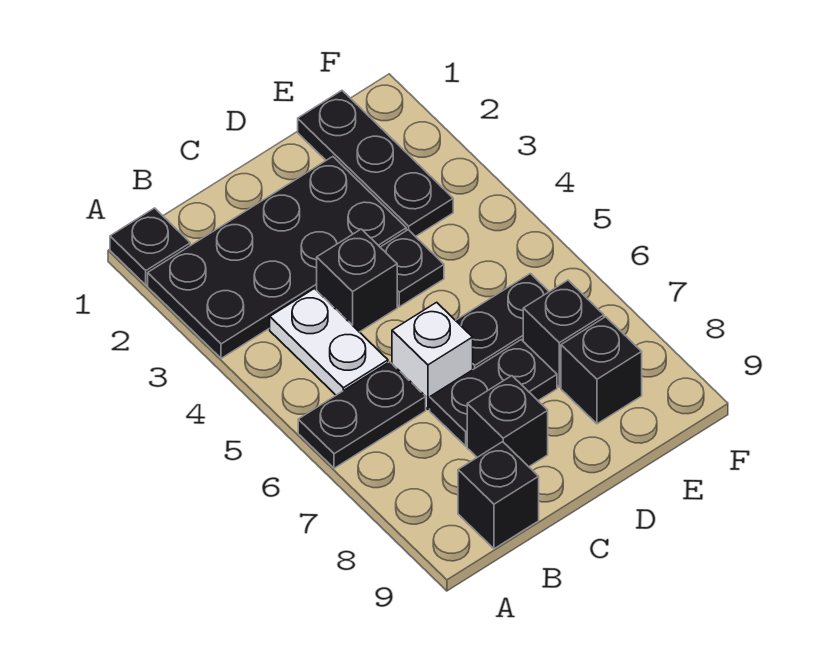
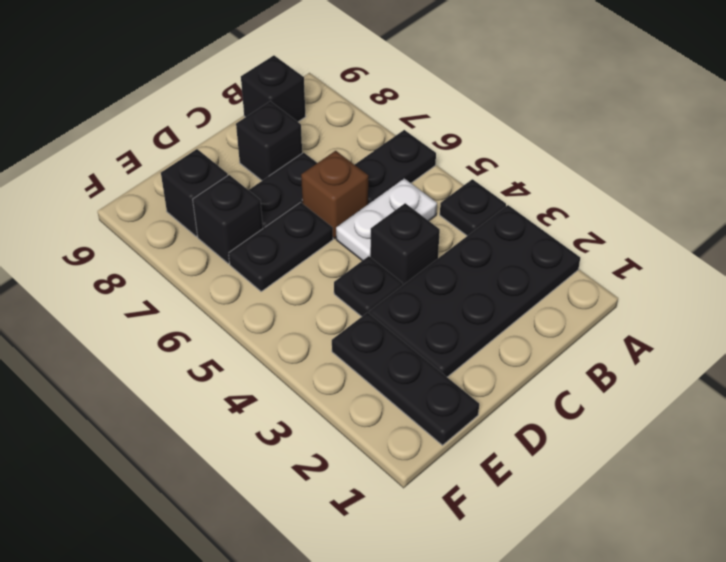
black 1x1 plate [110,208,190,285] -> black 1x1 plate moved to [440,179,506,236]
white 1x2 plate [270,289,388,395] -> white 1x2 plate turned to [336,178,437,261]
white 1x1 brick [392,302,473,409] -> brown 1x1 brick [301,151,368,238]

